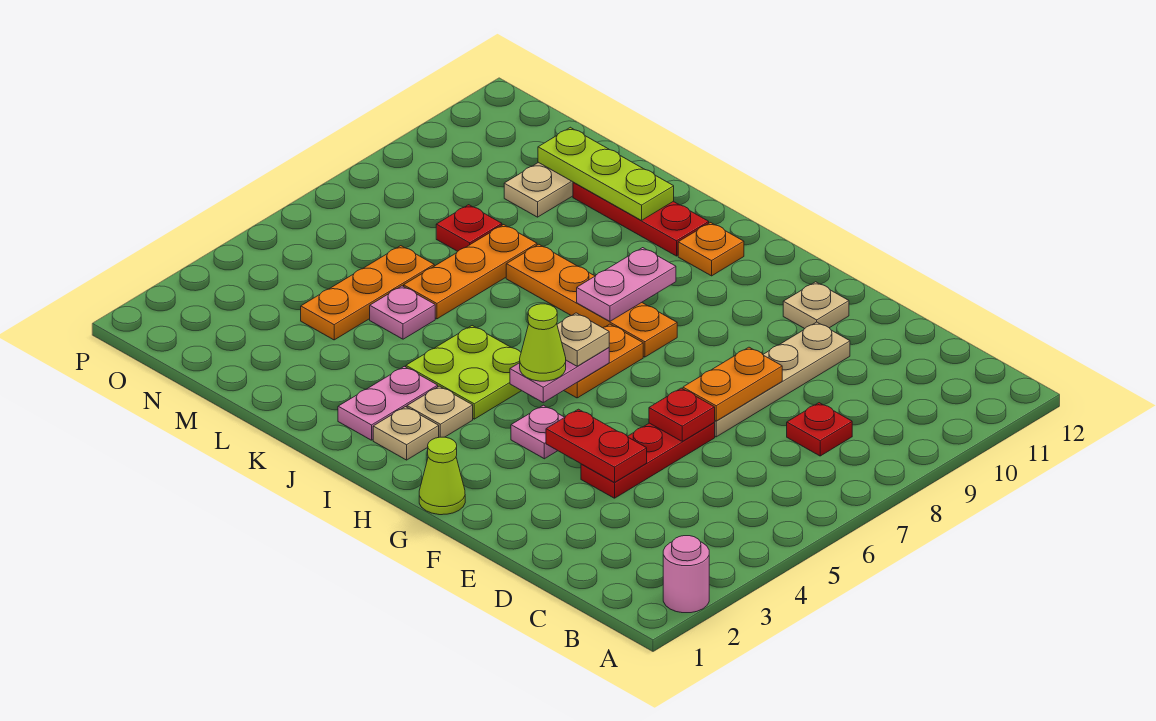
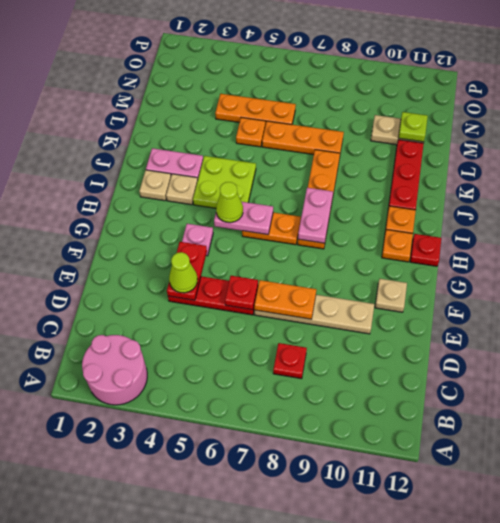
pink 1x1 round brick [663,536,709,613] -> pink 2x2 round brick [82,335,147,405]
lime 1x1 cone [419,437,465,515] -> lime 1x1 cone moved to [169,252,198,293]
tan 1x1 plate [557,313,609,366] -> none
none -> orange 1x1 plate [382,230,413,262]
pink 1x2 plate [577,248,676,321] -> pink 1x2 plate turned to [298,188,333,243]
lime 1x3 plate [538,127,674,220] -> lime 1x1 plate [398,112,428,142]
pink 1x1 plate [370,286,435,339] -> orange 1x1 plate [236,117,265,147]
red 1x1 plate [436,205,502,251] -> red 1x1 plate moved to [410,234,441,266]

